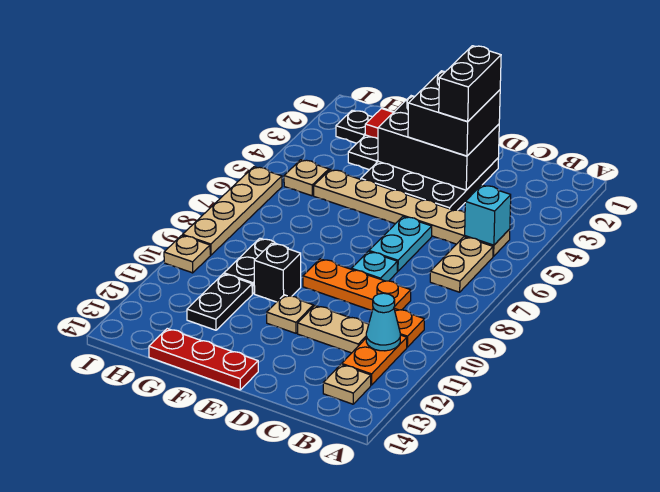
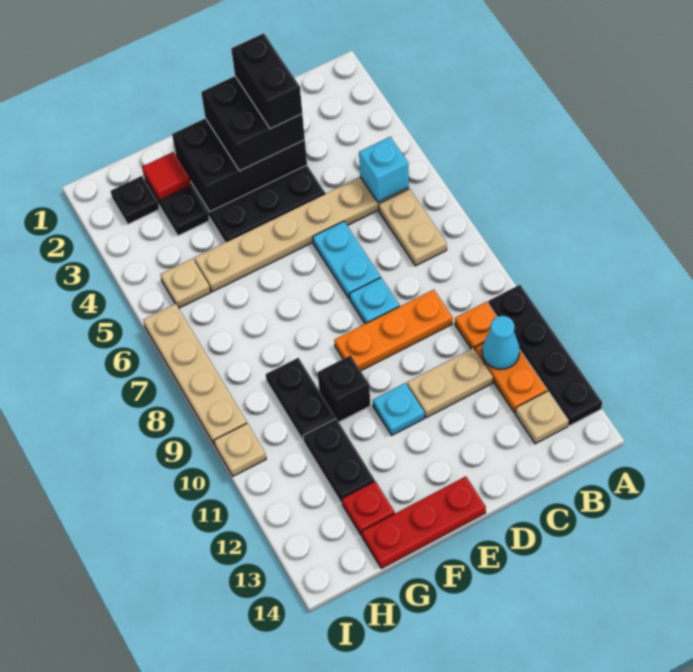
none -> black 1x4 plate [488,285,602,426]
tan 1x1 plate [267,295,313,333] -> cyan 1x1 plate [373,383,424,435]
none -> red 1x1 plate [342,481,395,536]

